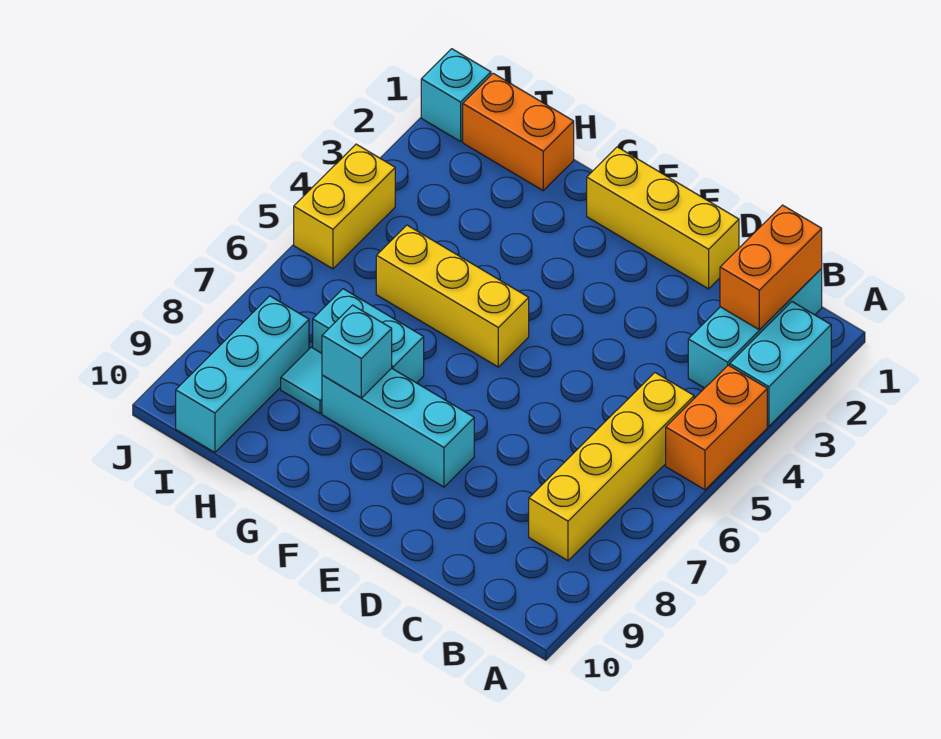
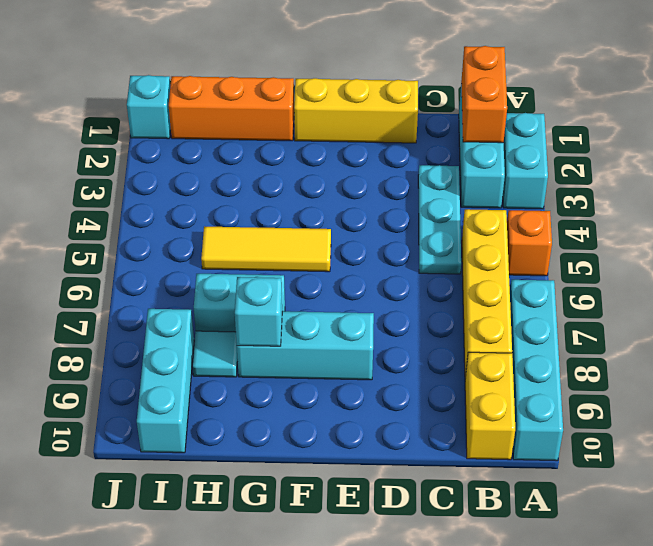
orange 1x2 brick [666,365,767,490] -> orange 1x1 brick [507,210,552,276]
none -> cyan 1x4 brick [510,280,563,461]
none -> cyan 1x3 plate [418,165,461,274]
yellow 1x3 brick [376,225,529,367] -> yellow 1x3 tile [201,226,331,272]
orange 1x2 brick [463,73,574,190] -> orange 1x3 brick [169,76,294,141]
yellow 1x2 brick [294,144,395,269] -> yellow 1x2 brick moved to [465,352,515,460]

